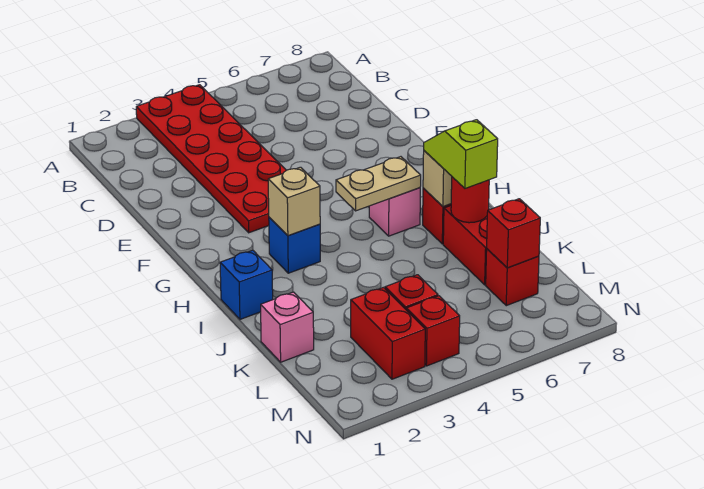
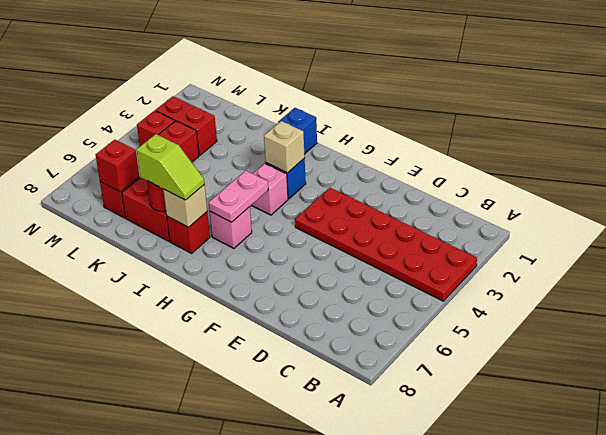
tan 1x2 plate [336,157,421,211] -> pink 1x2 plate [209,170,268,222]
pink 1x1 brick [261,292,314,362] -> pink 1x1 brick moved to [251,164,288,215]

